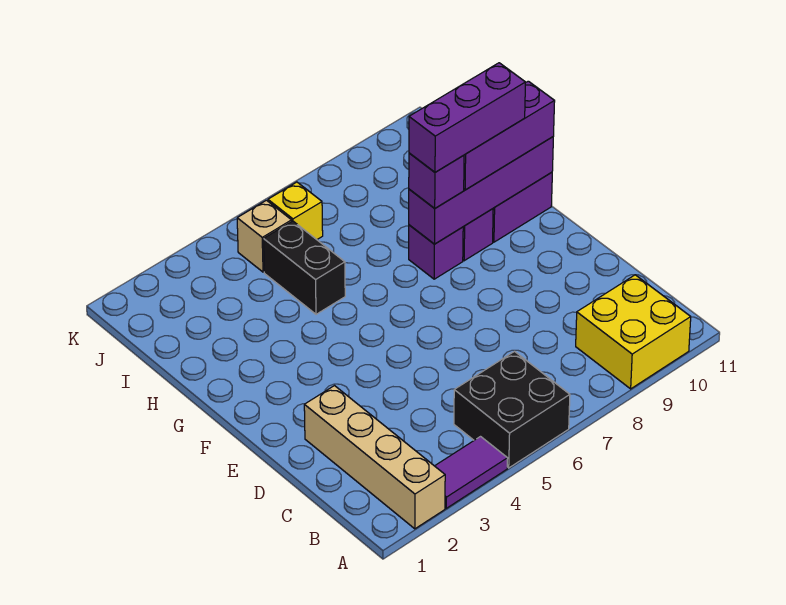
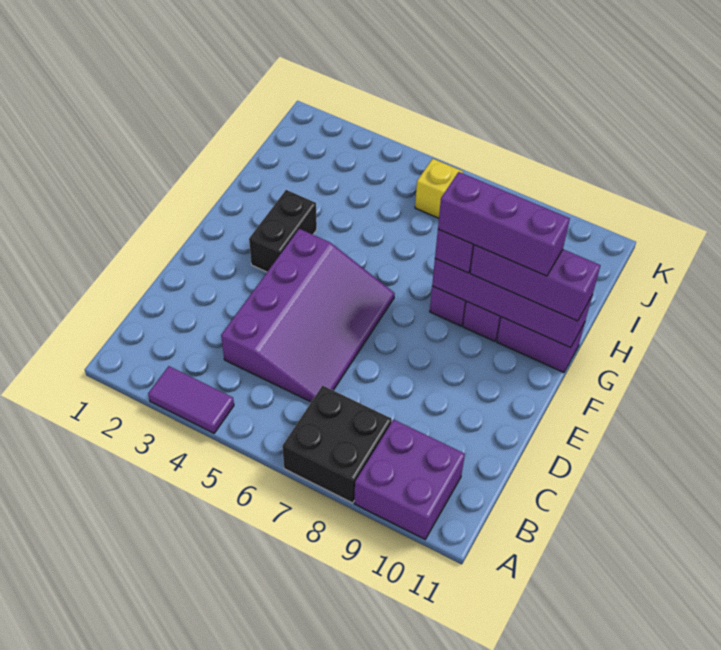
tan 1x4 brick [304,386,445,529] -> none
black 2x2 brick [454,352,570,468] -> black 2x2 brick moved to [282,386,392,503]
yellow 2x2 brick [576,275,691,389] -> purple 2x2 brick [354,420,465,539]
none -> purple 3x4 slope [221,229,395,402]
black 1x2 brick [264,221,345,314] -> black 1x2 brick moved to [249,190,317,272]
tan 1x1 brick [237,200,292,272] -> none

